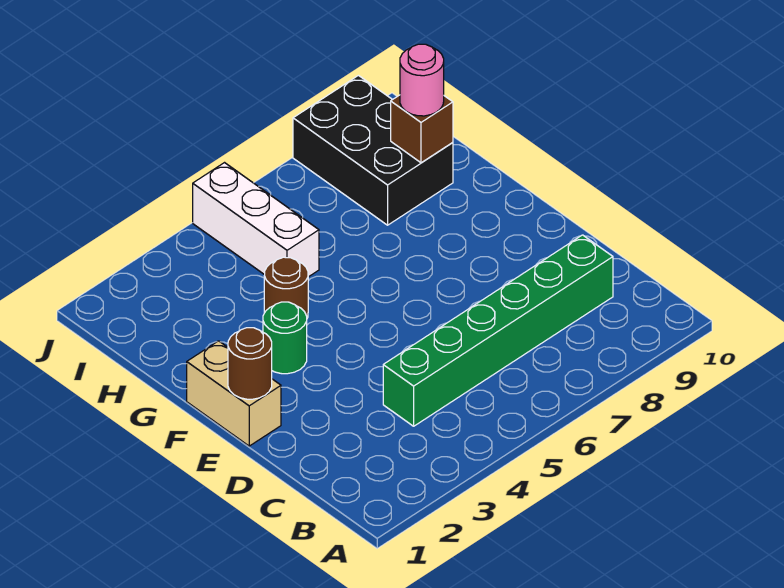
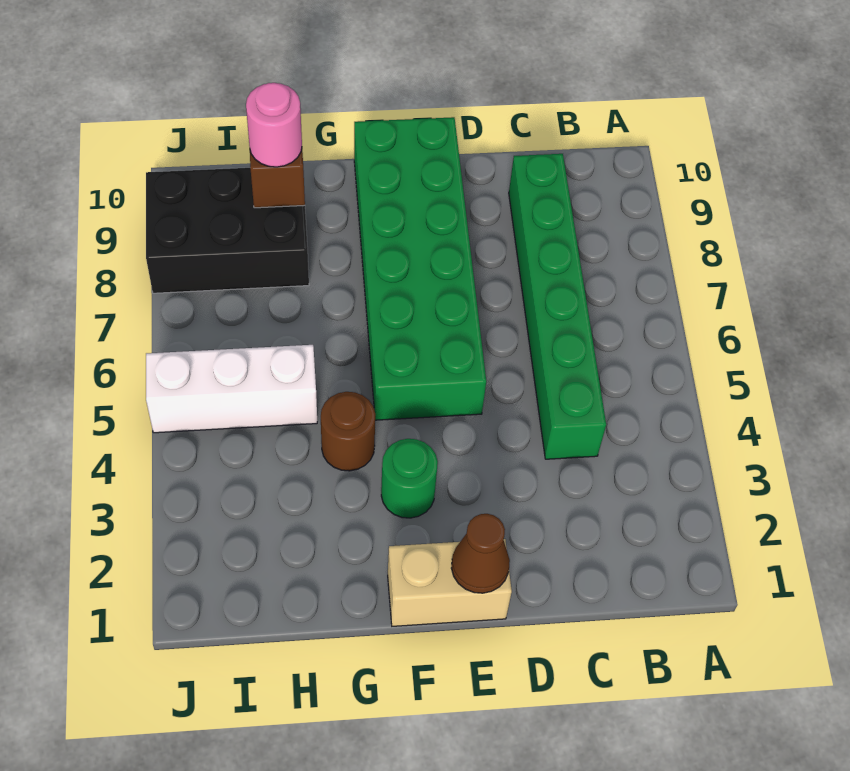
brown 1x1 round brick [228,328,272,399] -> brown 1x1 cone [451,514,510,593]
none -> green 2x6 brick [354,117,486,420]

